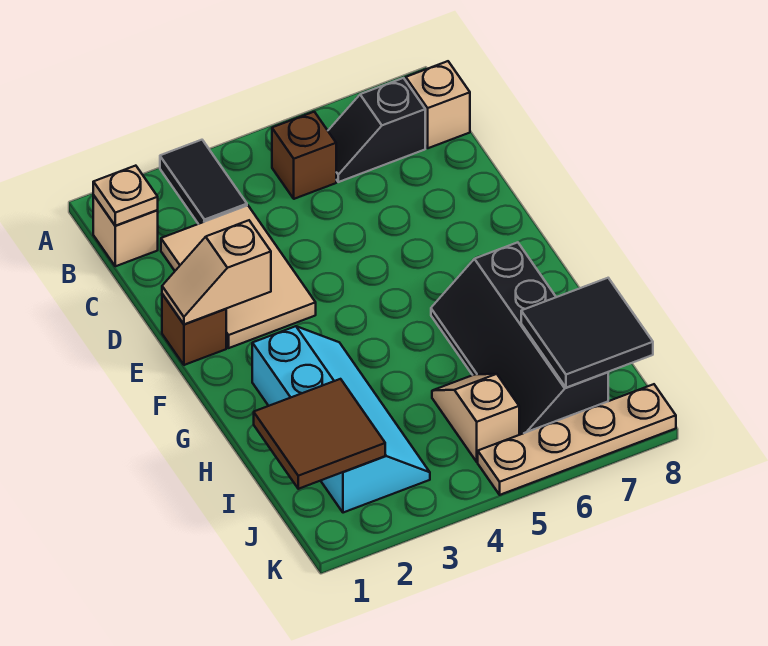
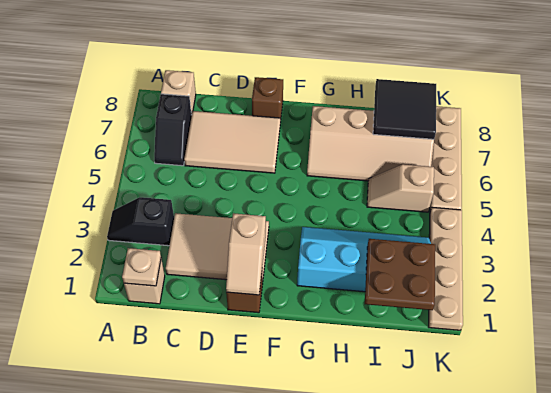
black 1x2 tile [160,140,247,224] -> black 1x2 slope [107,197,174,246]
brown 1x1 brick [272,112,336,199] -> brown 1x1 brick moved to [252,77,283,122]
none -> tan 2x3 tile [184,111,280,173]
black 2x4 slope [431,242,608,435] -> tan 2x4 slope [307,106,434,181]
brown 2x2 tile [254,379,385,489] -> brown 2x2 plate [365,239,435,310]
none -> tan 1x4 plate [429,207,463,330]

